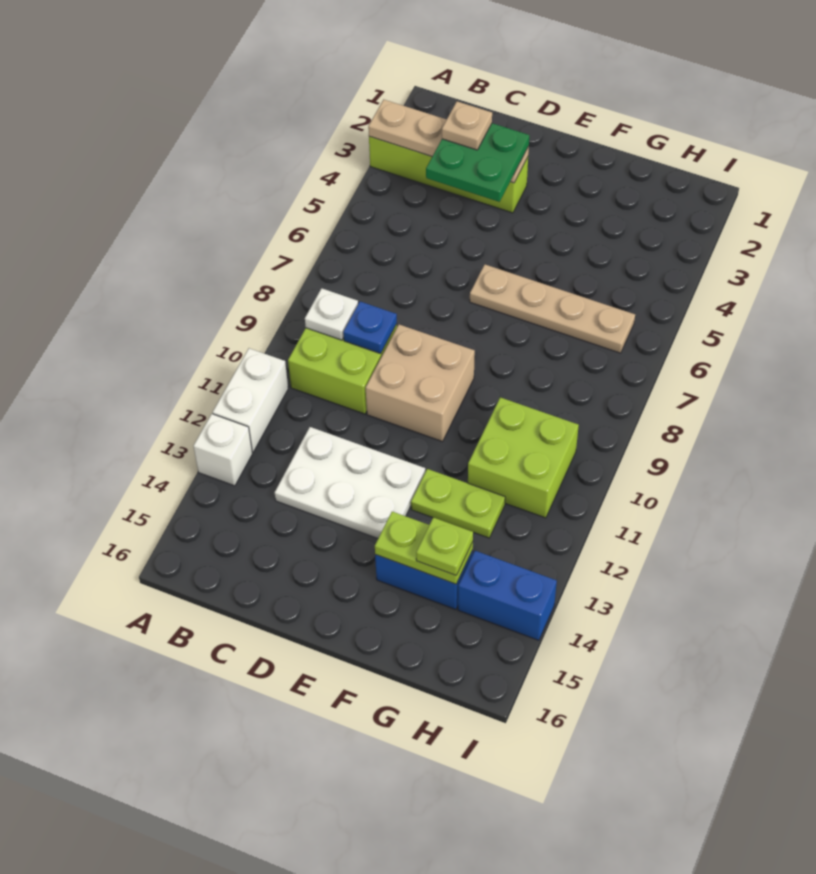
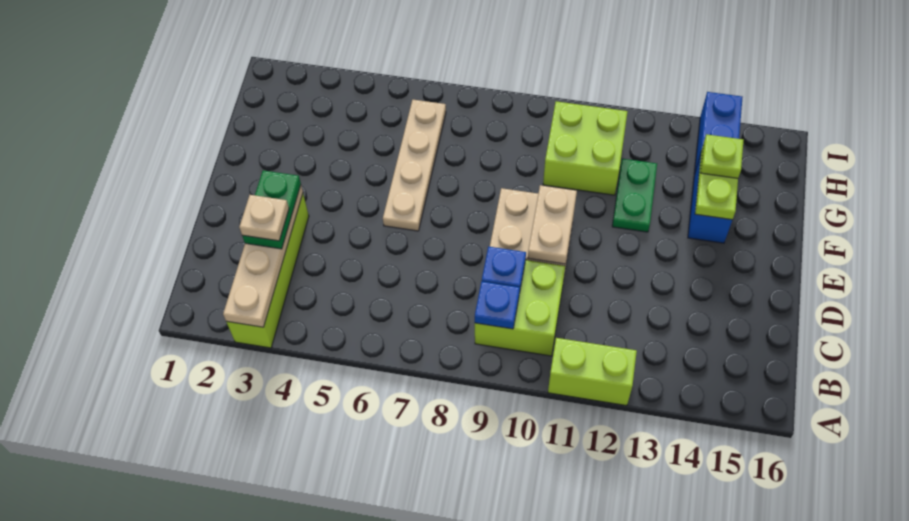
white 1x2 brick [213,348,288,452] -> lime 1x2 brick [548,338,637,406]
white 1x1 brick [193,414,252,486] -> none
white 1x1 plate [305,288,358,340] -> blue 1x1 plate [475,281,520,329]
green 2x2 plate [426,123,529,202] -> green 1x2 plate [242,170,301,249]
white 2x3 plate [275,427,425,538] -> none
none -> tan 1x2 plate [528,185,577,264]
lime 1x2 plate [411,469,505,538] -> green 1x2 plate [612,159,657,232]

